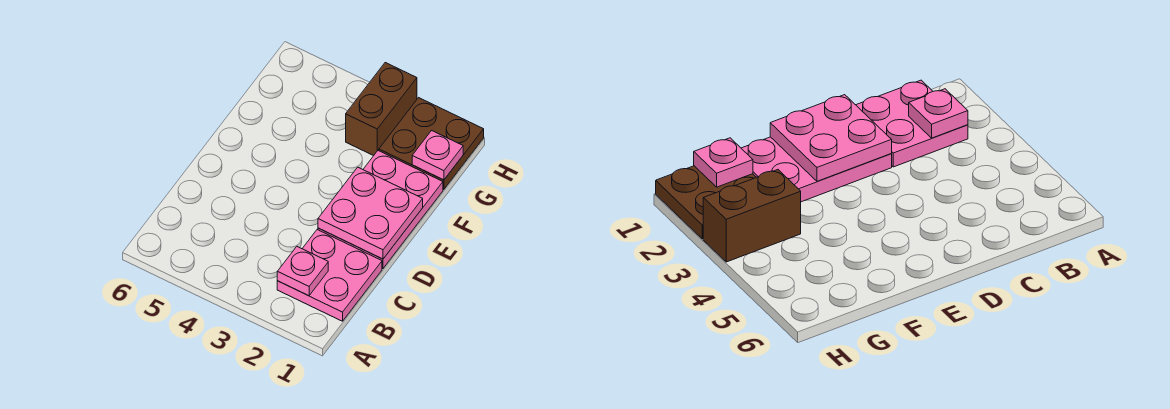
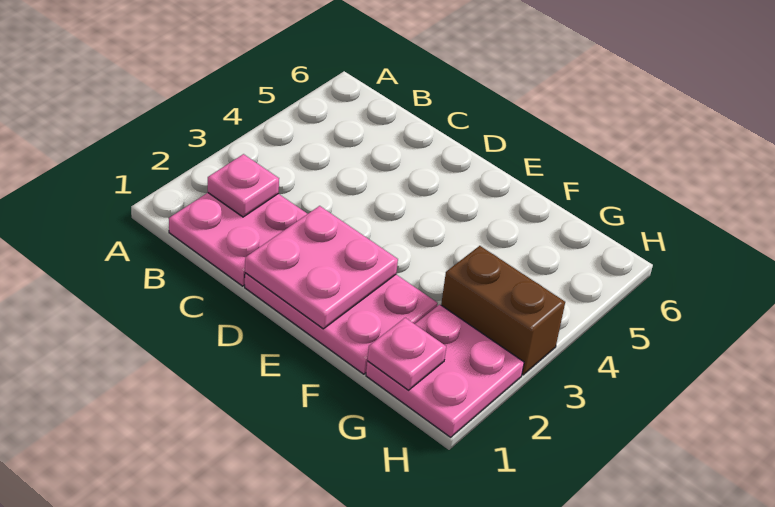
brown 2x2 plate [379,98,484,189] -> pink 2x2 plate [366,304,524,437]

